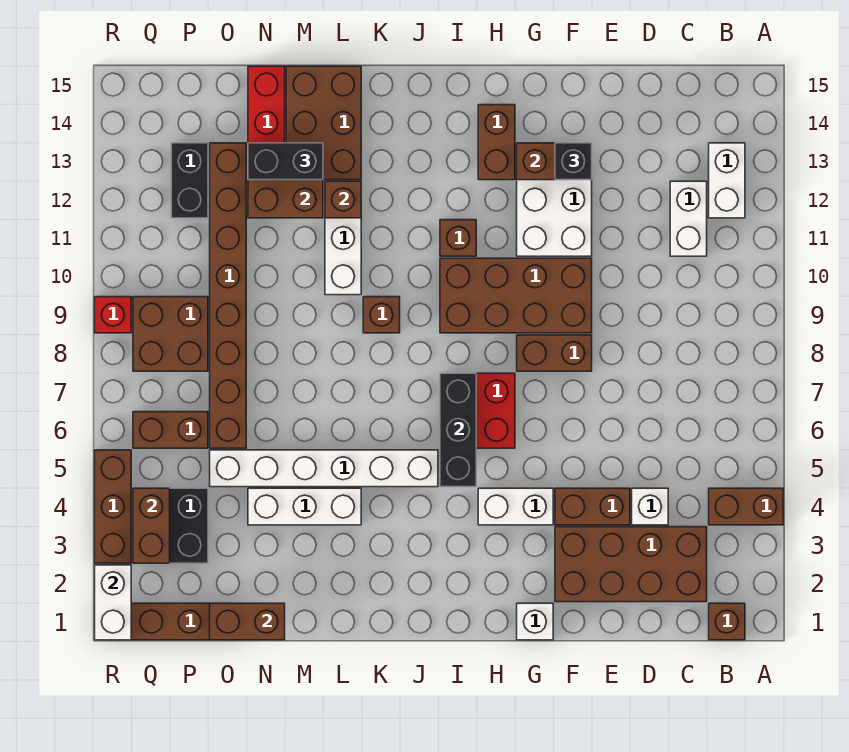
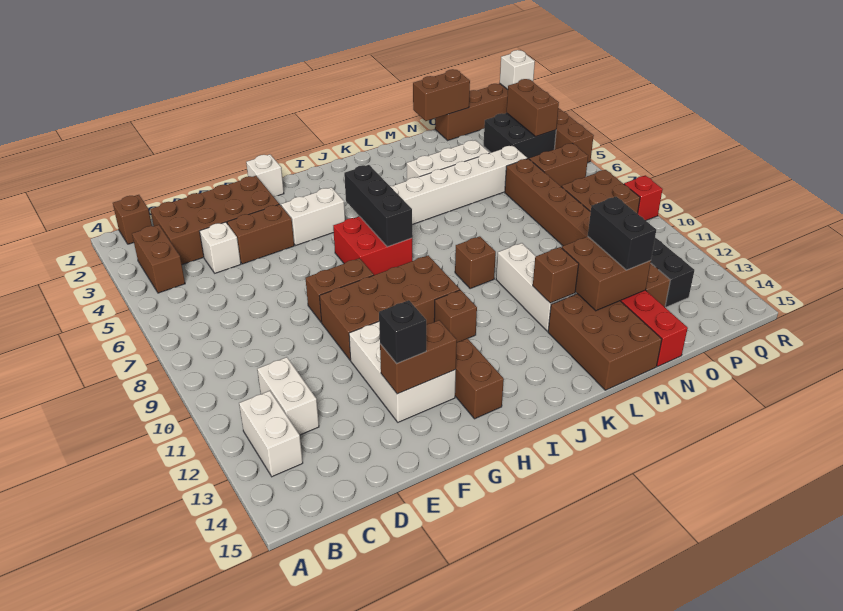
brown 1x2 brick [709,488,783,525] -> brown 1x2 brick turned to [132,225,185,293]
black 1x2 brick [248,143,323,180] -> black 1x2 brick turned to [588,197,656,270]
white 1x2 brick [95,565,131,640] -> white 1x1 brick [500,50,535,89]

